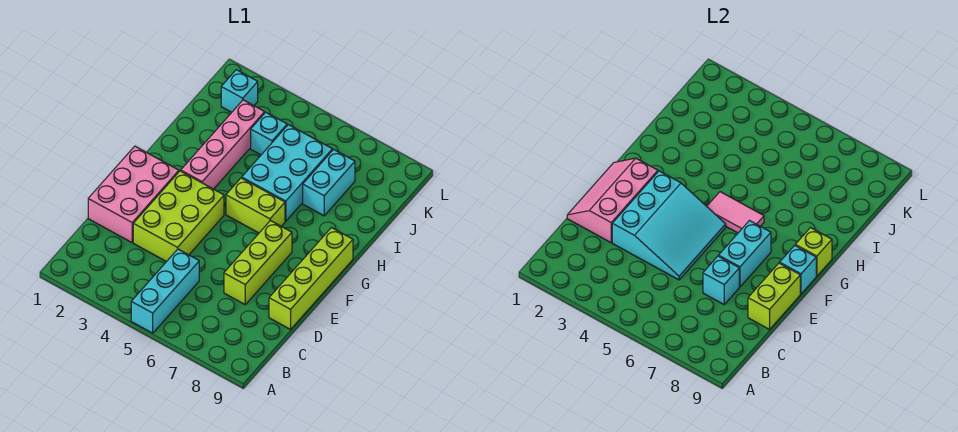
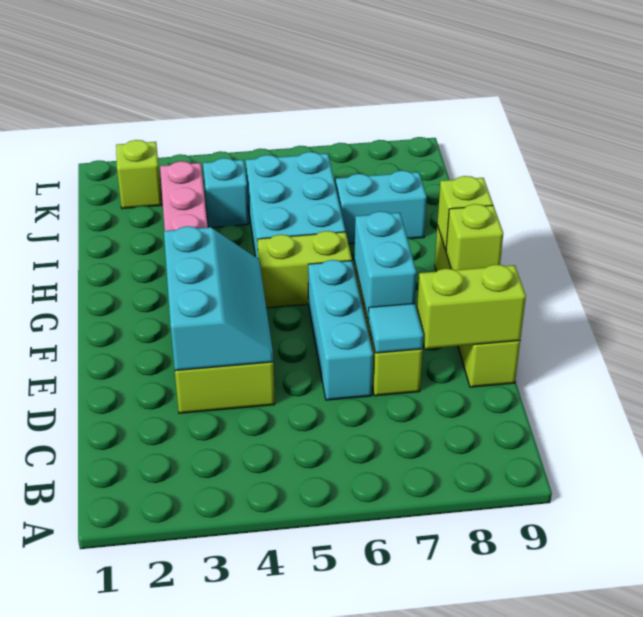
cyan 1x3 brick [131,249,199,333] -> cyan 1x3 brick moved to [308,260,373,400]
pink 2x3 brick [88,146,179,243] -> none
pink 2x3 slope [567,158,658,243] -> none
cyan 3x3 slope [612,171,726,280] -> cyan 2x3 slope [164,226,273,371]
cyan 1x1 brick [703,256,739,304] -> cyan 1x1 tile [368,303,423,353]
lime 1x2 brick [748,263,800,329] -> lime 1x2 brick turned to [417,265,526,349]
cyan 1x1 brick [780,245,816,294] -> lime 1x1 brick [446,204,503,270]
pink 1x2 tile [707,192,764,233] -> none
cyan 1x2 brick [303,149,355,216] -> cyan 1x2 brick turned to [336,171,427,244]
cyan 1x1 brick [221,70,258,112] -> lime 1x1 brick [116,140,162,208]

